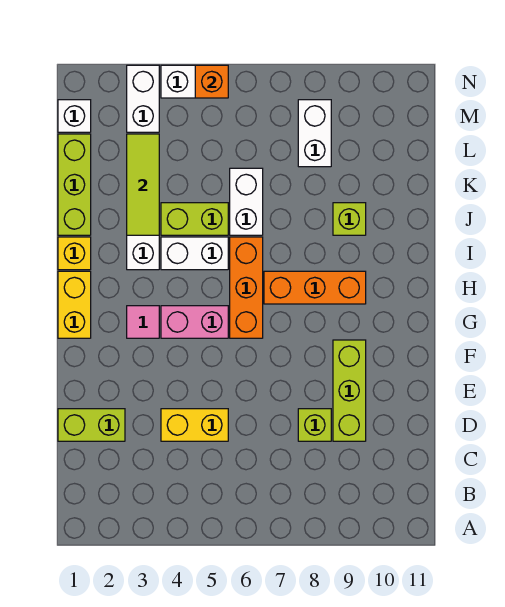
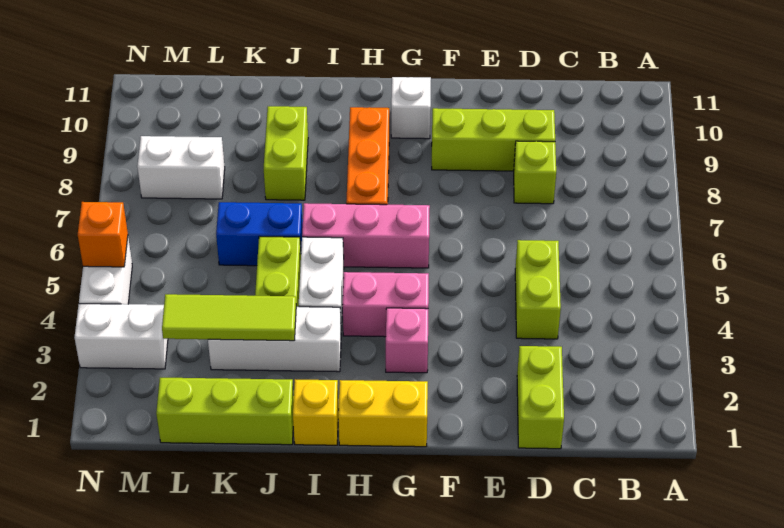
yellow 1x2 brick [161,409,228,441] -> lime 1x2 brick [515,240,561,339]
pink 1x1 tile [127,306,159,338] -> pink 1x1 brick [386,308,428,373]
pink 1x2 brick [161,306,228,338] -> pink 1x2 brick turned to [343,272,429,337]
orange 1x3 brick [230,237,263,338] -> pink 1x3 brick [302,203,430,268]
white 1x2 brick [230,168,263,235] -> blue 1x2 brick [216,202,303,266]
lime 1x1 brick [333,203,366,235] -> lime 1x2 brick [264,106,308,200]
white 1x1 brick [58,100,91,132] -> white 1x1 brick moved to [391,77,431,139]

